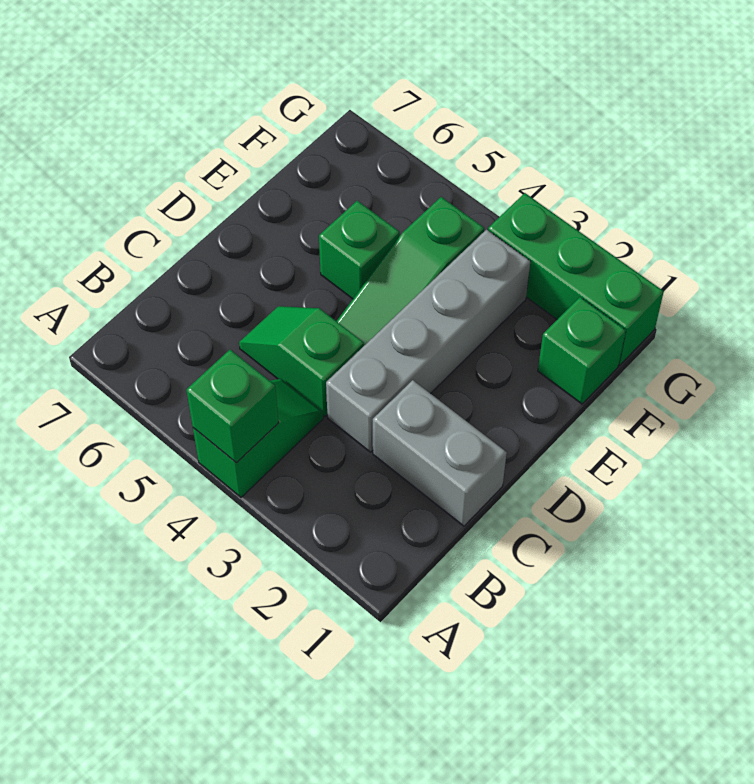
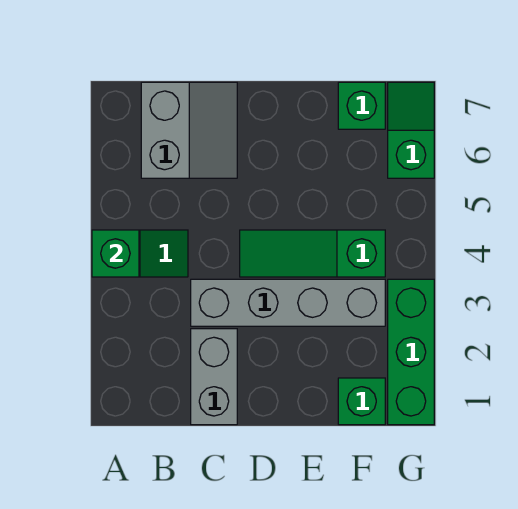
none -> grey 2x2 slope [141,82,237,178]
green 1x2 slope [239,306,364,416] -> green 1x2 slope moved to [388,82,434,178]
green 1x1 brick [319,201,400,299] -> green 1x1 brick moved to [338,82,385,129]

